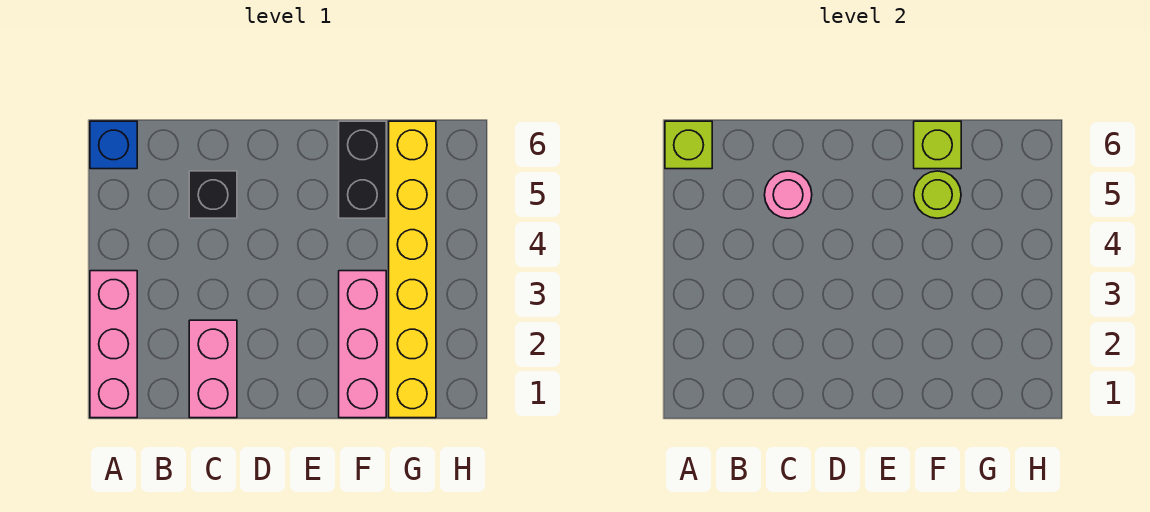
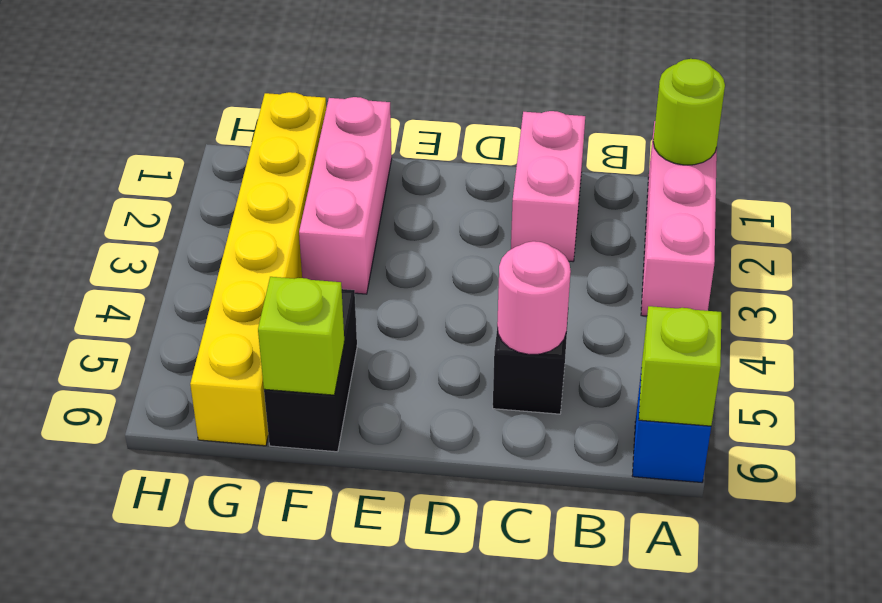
lime 1x1 round brick [914,171,961,218] -> lime 1x1 round brick moved to [653,59,725,165]

